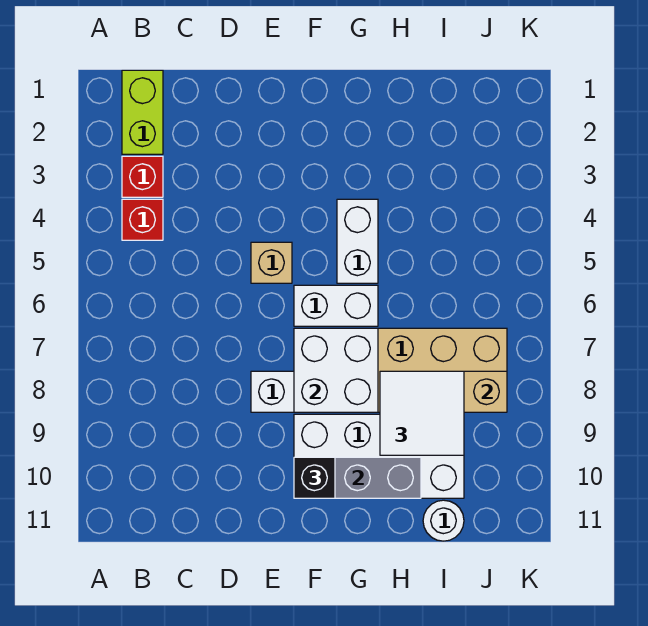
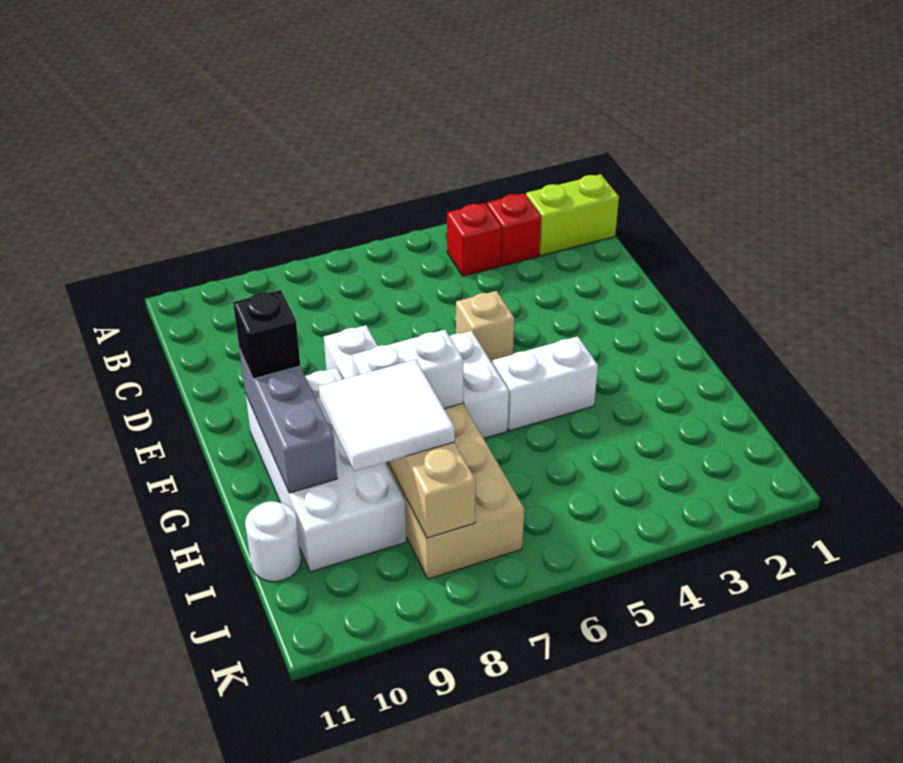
white 2x2 brick [294,328,378,412] -> white 1x2 brick [353,330,463,408]

